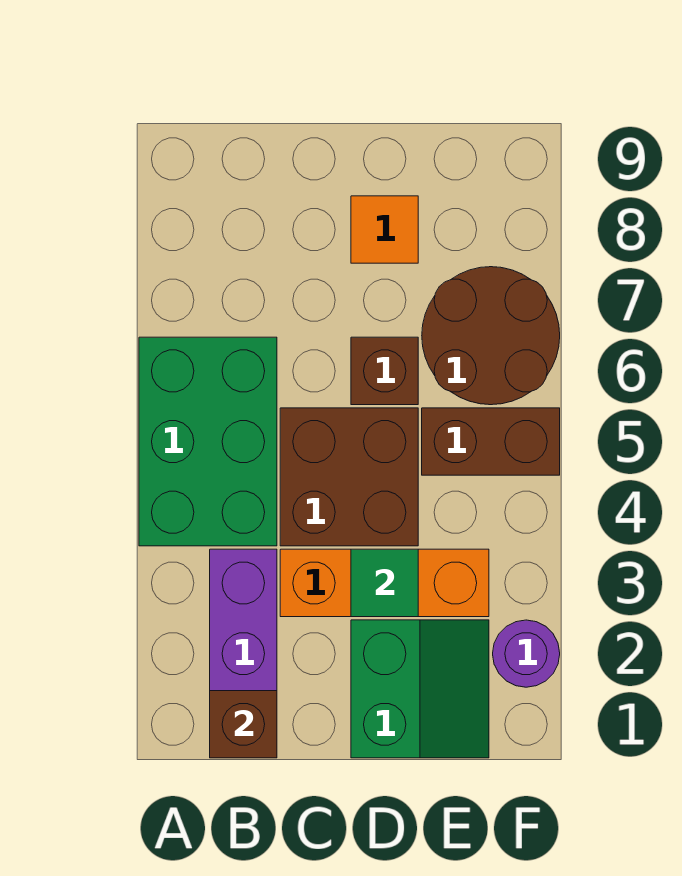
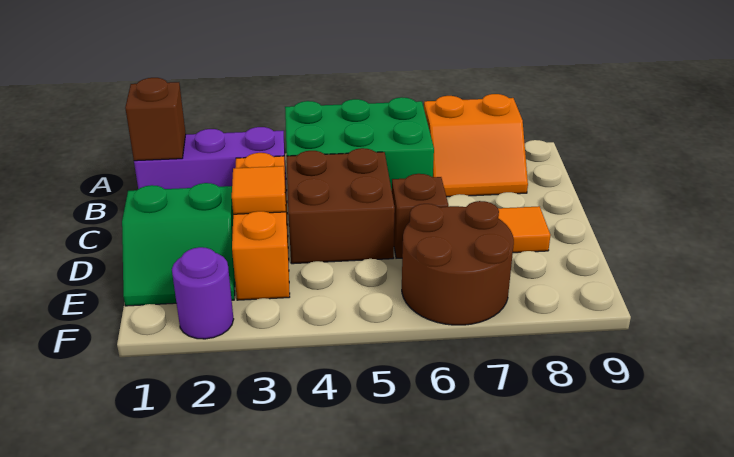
none -> orange 2x2 slope [424,94,528,197]
green 1x1 tile [351,549,418,617] -> orange 1x1 tile [232,166,286,214]
brown 1x2 brick [422,408,560,475] -> none

